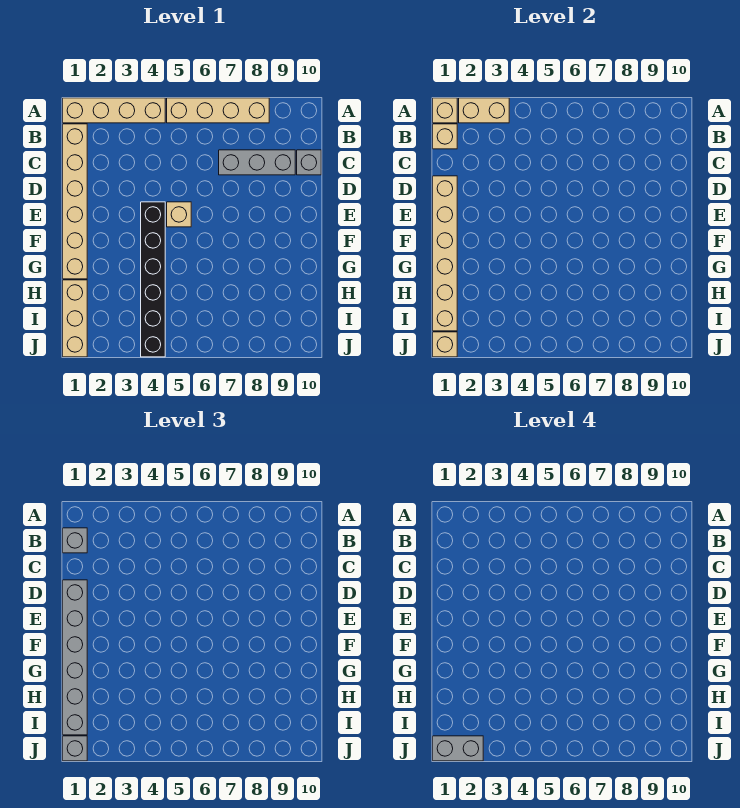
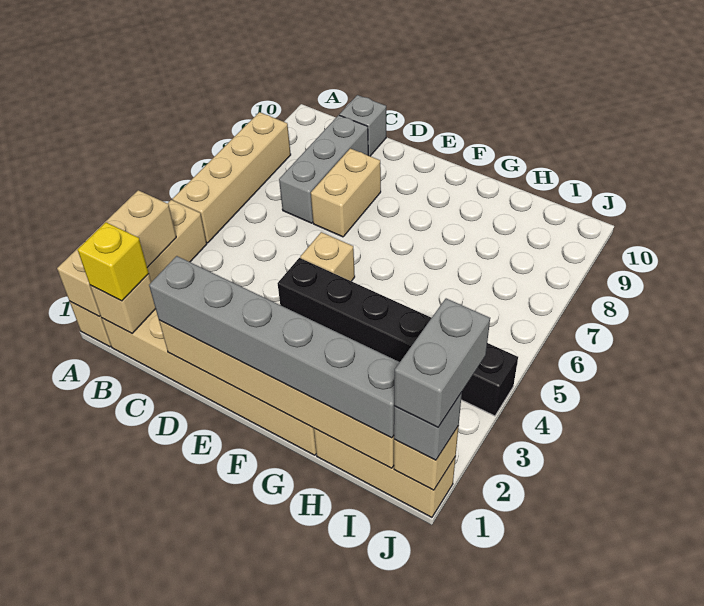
grey 1x1 brick [63,528,87,553] -> yellow 1x1 brick [78,222,149,301]
none -> tan 1x2 brick [311,148,381,237]

